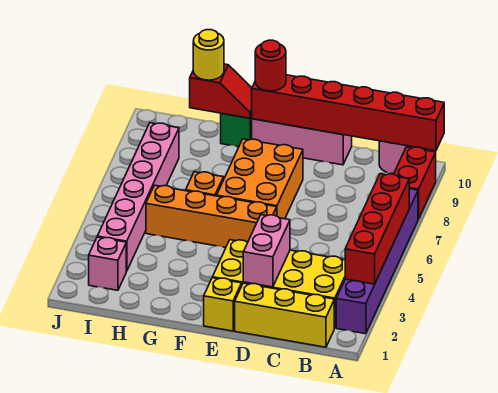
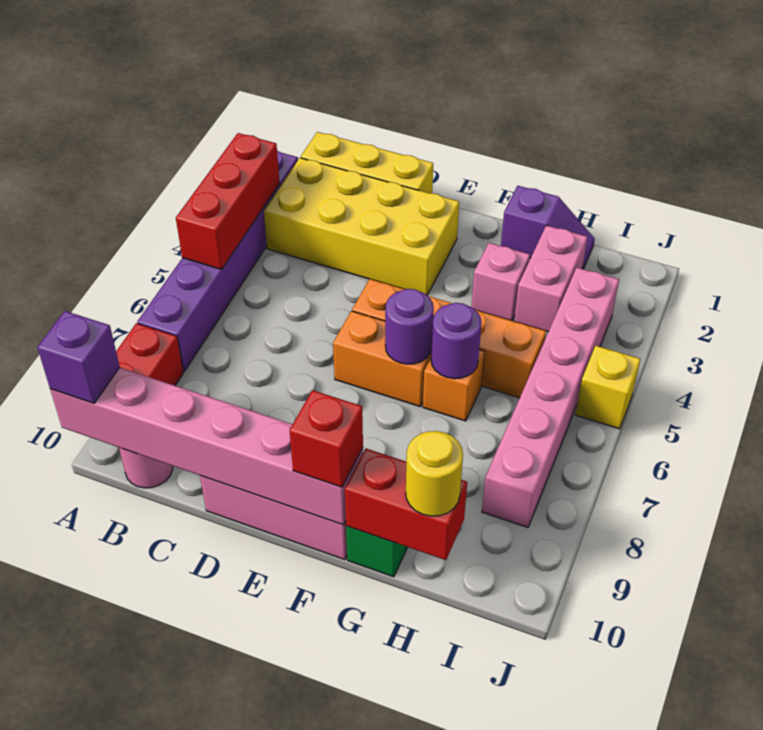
red 1x4 brick [345,174,409,284] -> red 1x3 brick [176,133,280,269]
red 1x6 brick [252,75,444,151] -> pink 1x6 brick [50,368,363,525]
none -> purple 1x1 brick [37,311,120,403]
pink 1x2 brick [243,215,290,287] -> pink 1x2 brick moved to [514,225,587,332]
yellow 1x1 brick [204,278,242,331] -> yellow 1x1 brick moved to [575,346,640,429]
orange 2x3 brick [217,139,303,219] -> orange 1x2 brick [333,311,432,407]
none -> purple 1x1 round brick [385,289,434,364]
red 1x1 round brick [255,40,286,91] -> red 1x1 brick [290,390,363,487]
none -> purple 1x2 slope [501,186,595,269]
none -> purple 1x1 round brick [431,303,482,379]
red 1x2 slope [190,64,252,118] -> red 1x2 brick [345,449,467,560]
pink 1x1 brick [89,237,126,290] -> pink 1x1 brick moved to [471,243,530,321]

